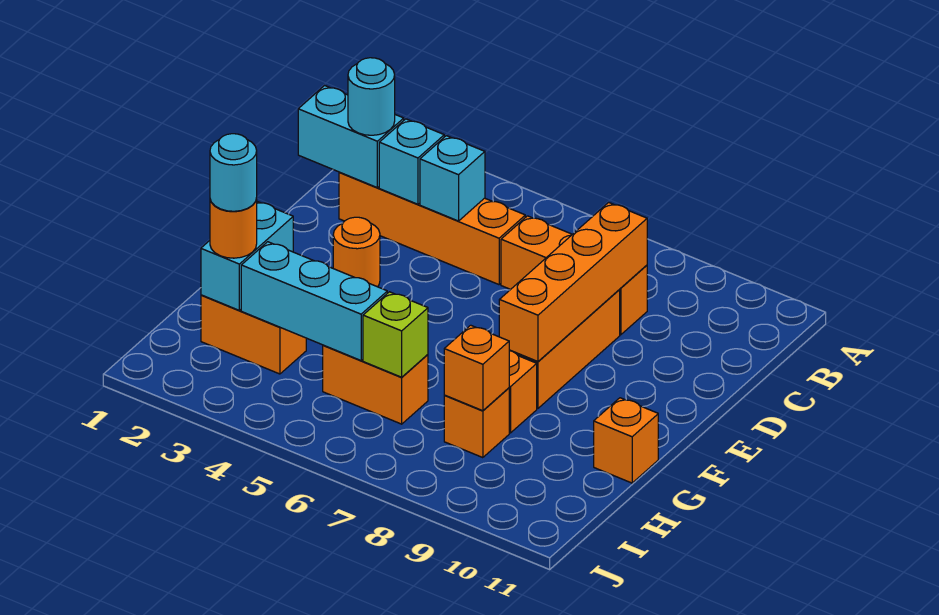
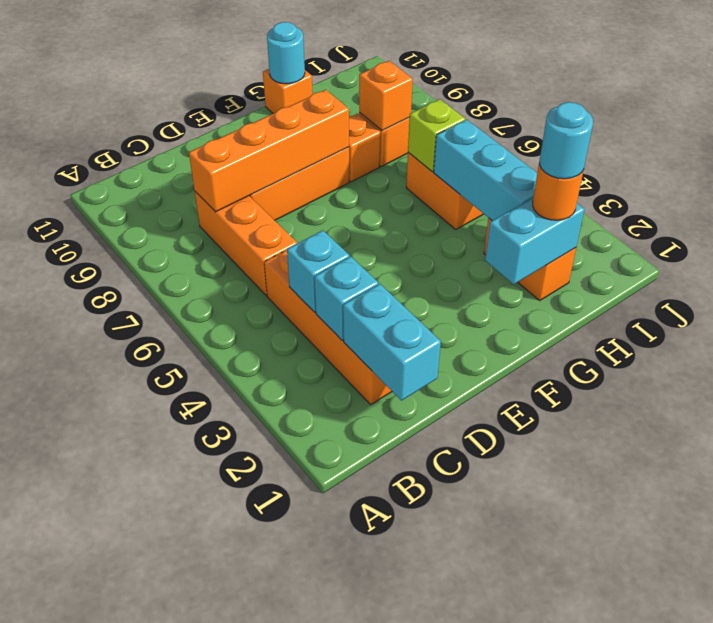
cyan 1x1 round brick [348,58,395,135] -> cyan 1x1 round brick moved to [267,22,305,84]
orange 1x1 round brick [333,217,380,287] -> none

